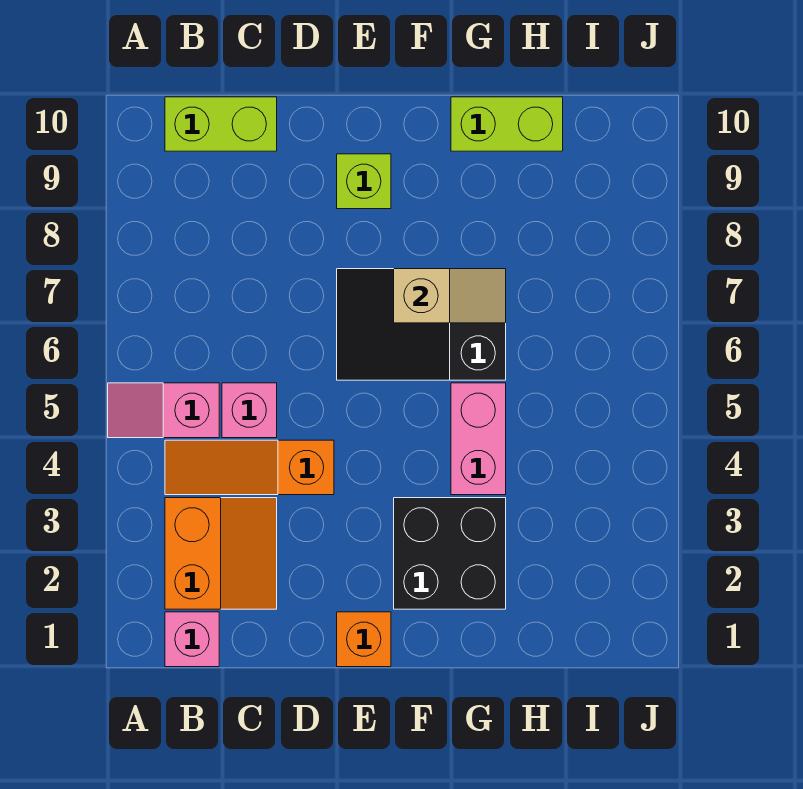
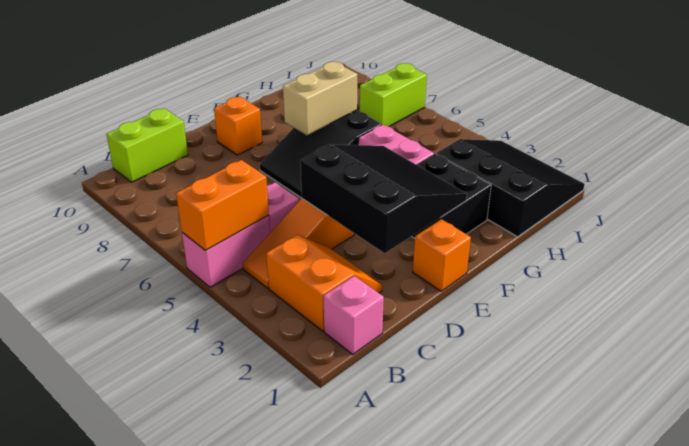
pink 1x2 slope [108,383,219,438] -> pink 1x2 brick [182,215,270,287]
none -> orange 1x2 brick [176,160,269,251]
none -> black 3x3 slope [300,145,467,253]
lime 1x1 brick [337,154,391,209] -> orange 1x1 brick [214,97,262,155]
tan 1x2 slope [394,269,506,323] -> tan 1x2 brick [283,62,357,135]
lime 1x2 brick [451,97,563,151] -> lime 1x2 brick moved to [360,63,427,127]
none -> black 3x3 slope [436,139,585,237]

